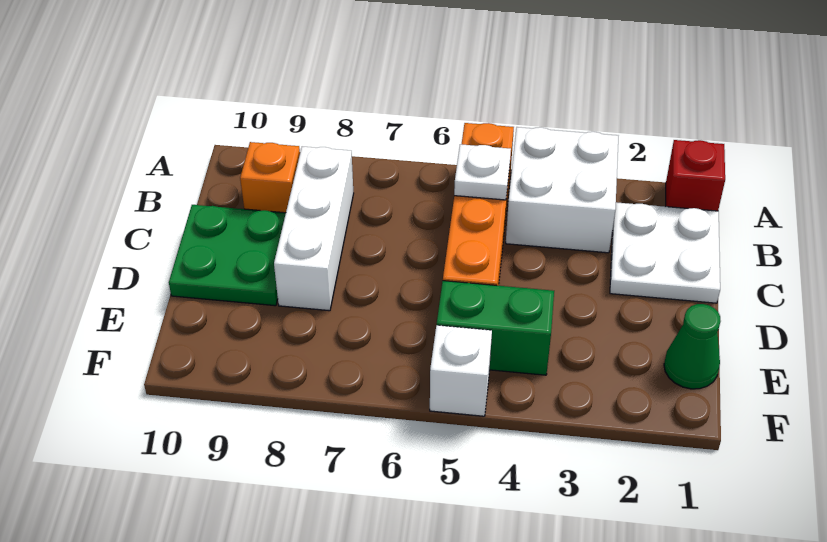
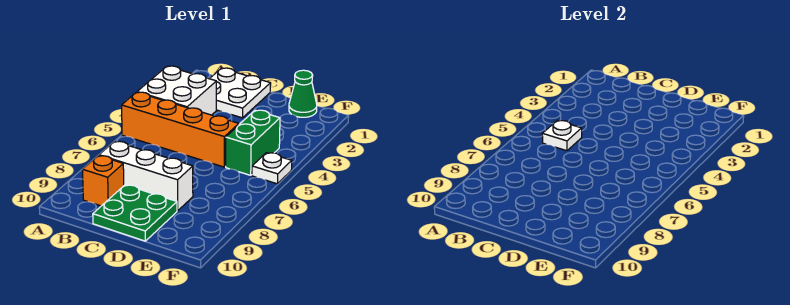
red 1x1 brick [666,140,725,211] -> none
white 1x1 brick [430,325,492,416] -> white 1x1 plate [252,153,292,184]

